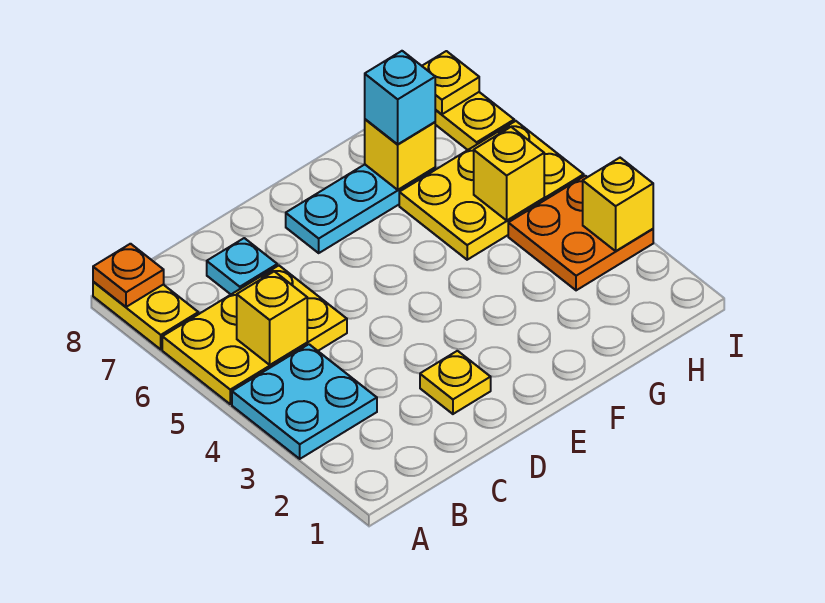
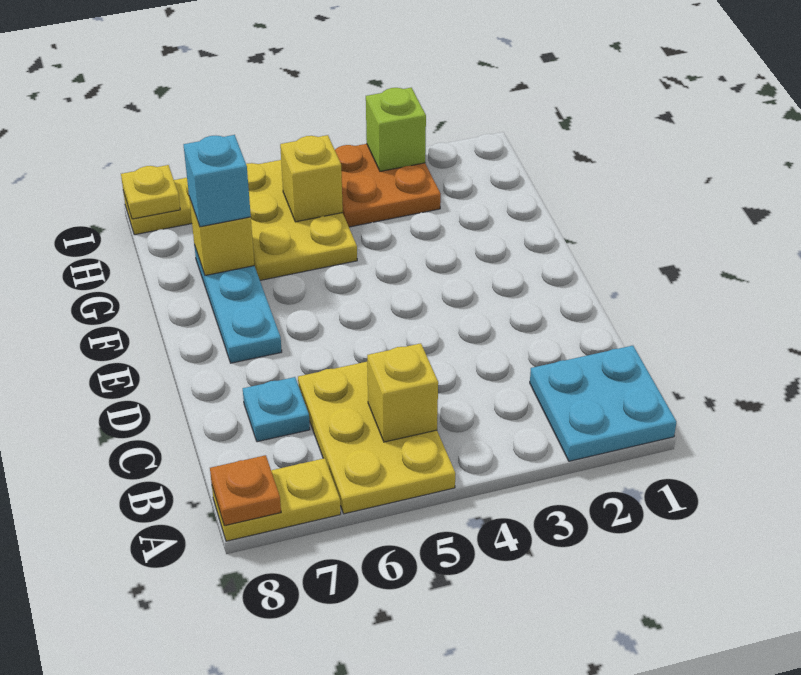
cyan 2x2 plate [232,344,377,459] -> cyan 2x2 plate moved to [530,346,676,461]
yellow 1x1 plate [420,351,491,414] -> none
yellow 1x1 brick [583,158,653,251] -> lime 1x1 brick [366,88,426,171]

